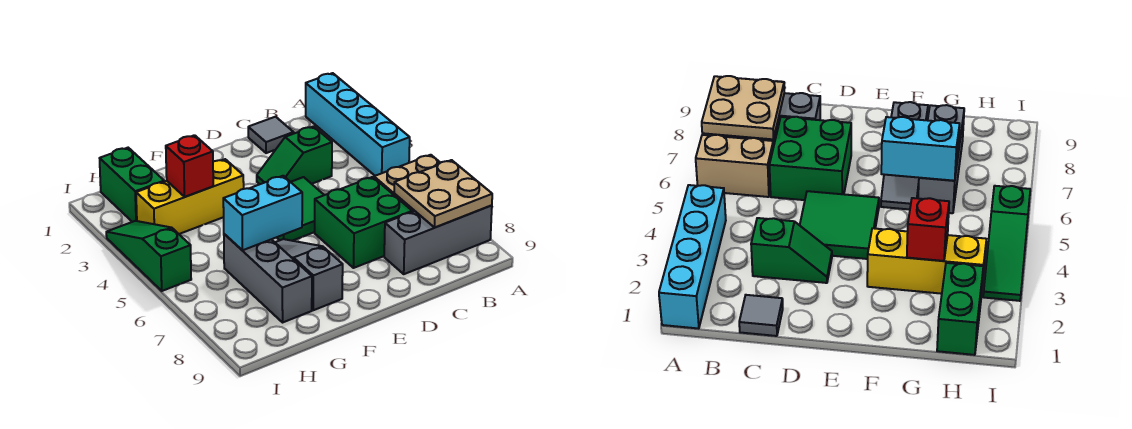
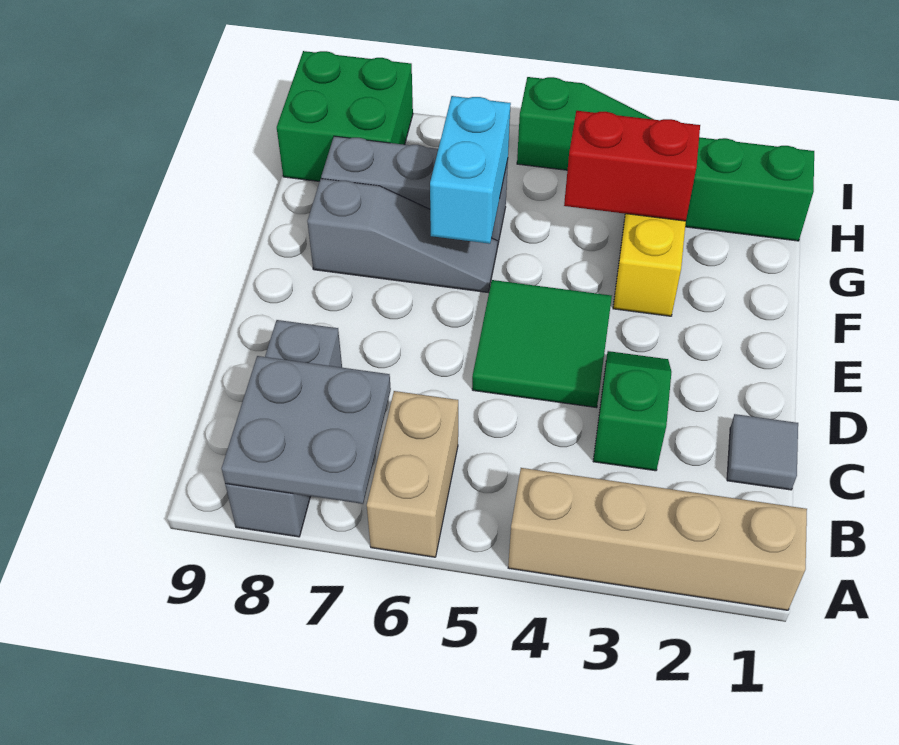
cyan 1x4 brick [306,73,410,176] -> tan 1x4 brick [508,468,807,610]
tan 2x2 plate [394,160,492,228] -> grey 2x2 plate [222,356,391,504]
green 2x2 brick [315,177,412,268] -> green 2x2 brick moved to [277,51,413,181]
red 1x1 brick [166,135,213,197] -> red 1x2 brick [564,111,700,221]

